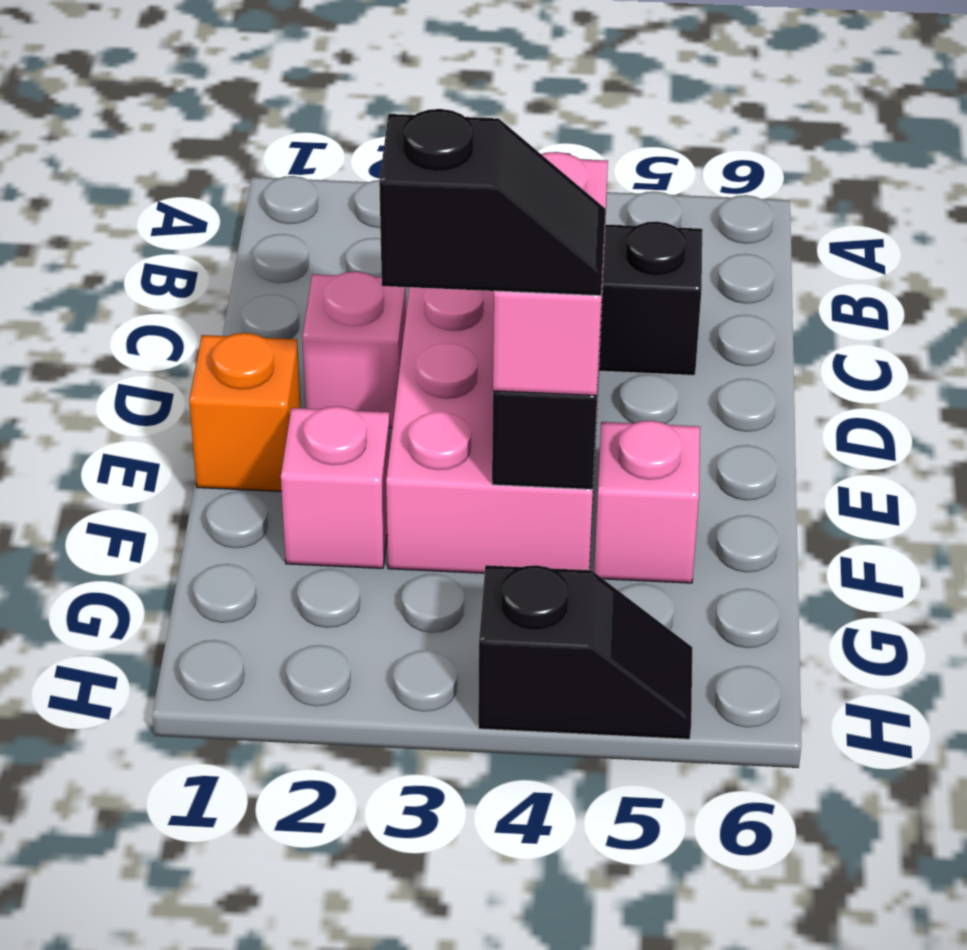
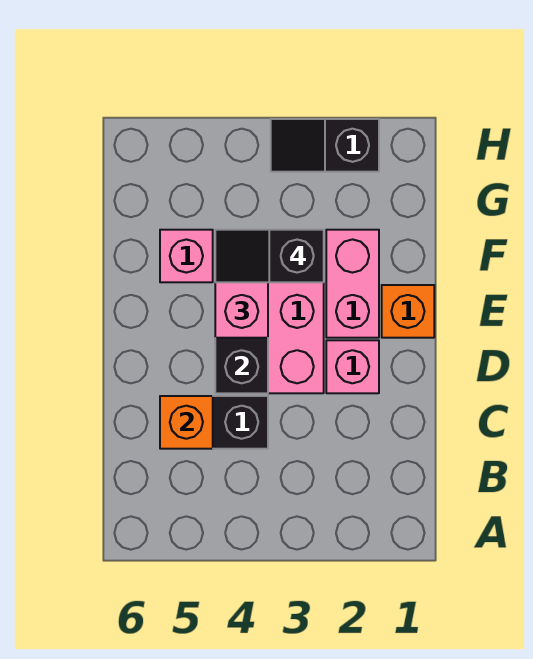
none -> orange 1x1 brick [160,396,213,449]
pink 1x1 brick [281,406,390,568] -> pink 1x2 brick [326,230,379,338]
black 1x2 slope [478,565,692,739] -> black 1x2 slope moved to [271,119,379,172]

